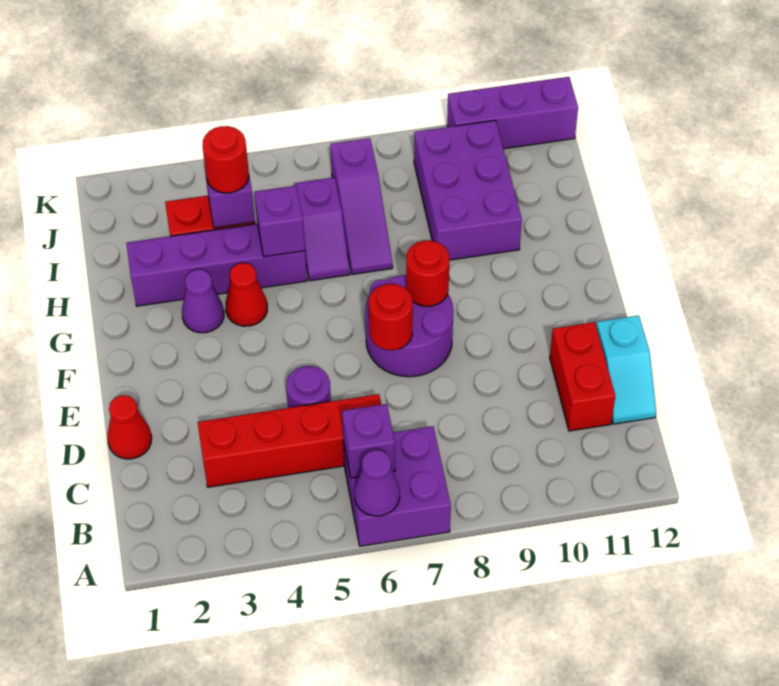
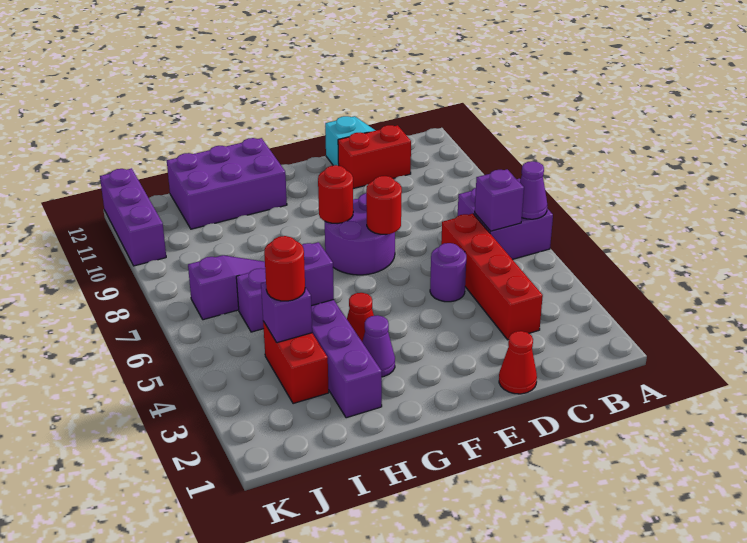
purple 2x3 brick [414,120,522,260] -> purple 2x3 brick moved to [167,138,287,229]

